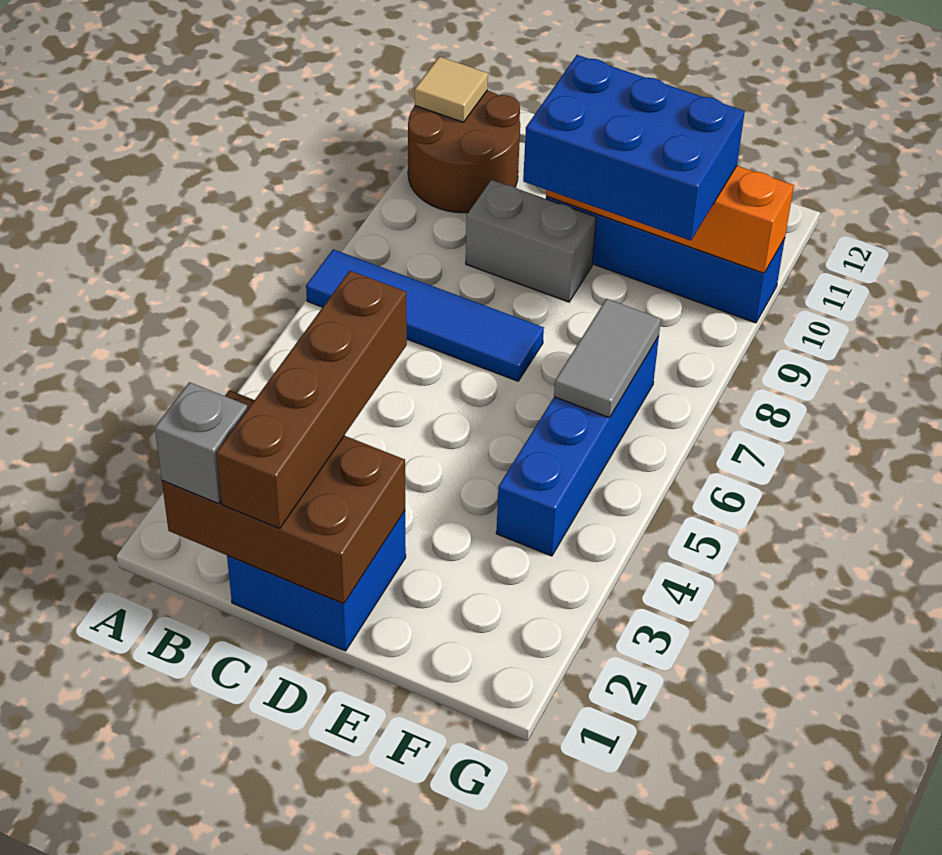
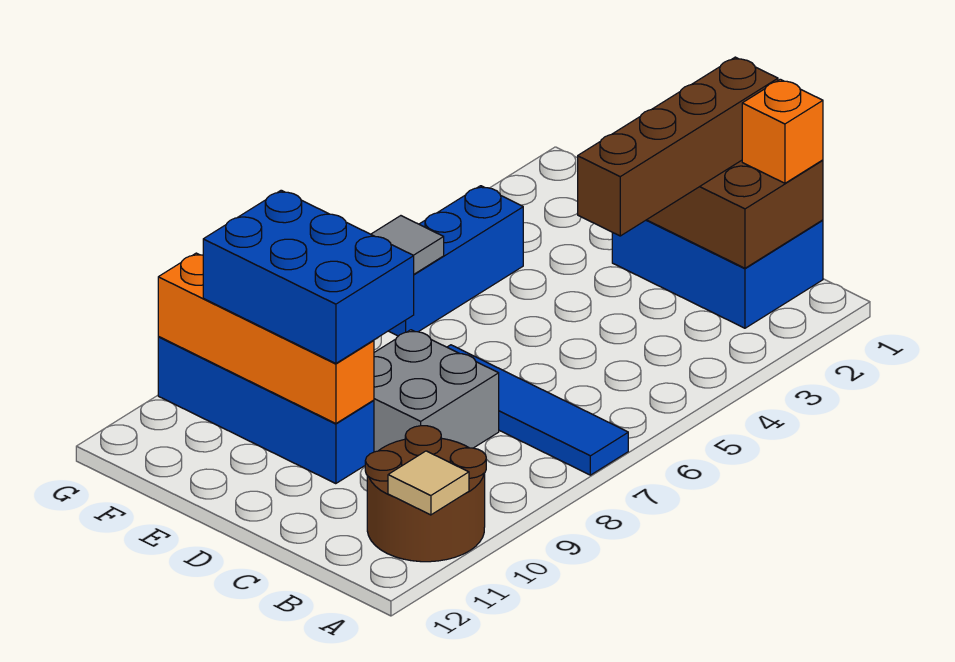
grey 1x1 brick [155,382,248,503] -> orange 1x1 brick [742,79,823,183]
blue 2x2 brick [227,511,406,651] -> blue 2x3 brick [612,220,823,328]
grey 1x2 brick [466,180,596,302] -> grey 2x2 brick [374,330,499,452]
blue 1x4 brick [496,336,659,556] -> blue 1x3 brick [389,186,523,336]

